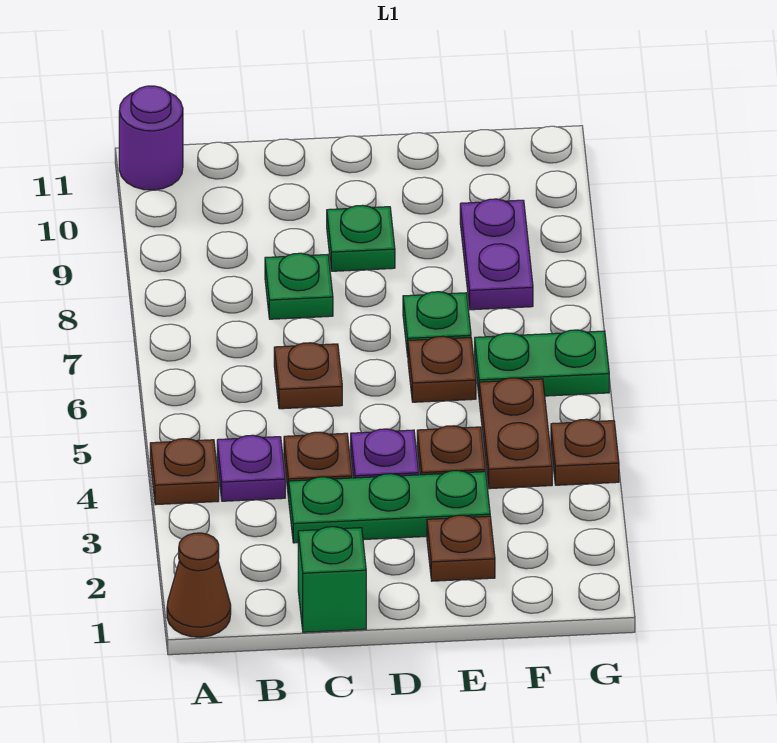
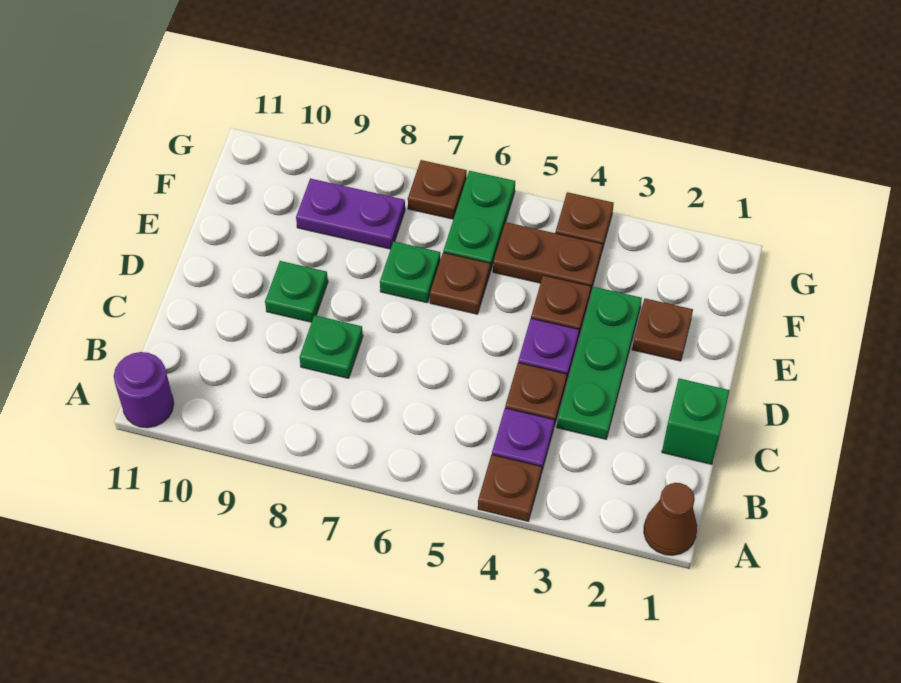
brown 1x1 plate [274,343,342,409] -> brown 1x1 plate moved to [408,160,467,219]

